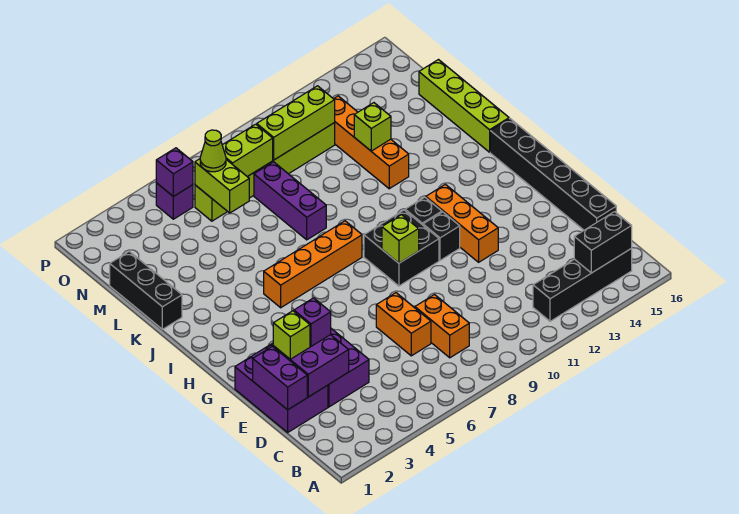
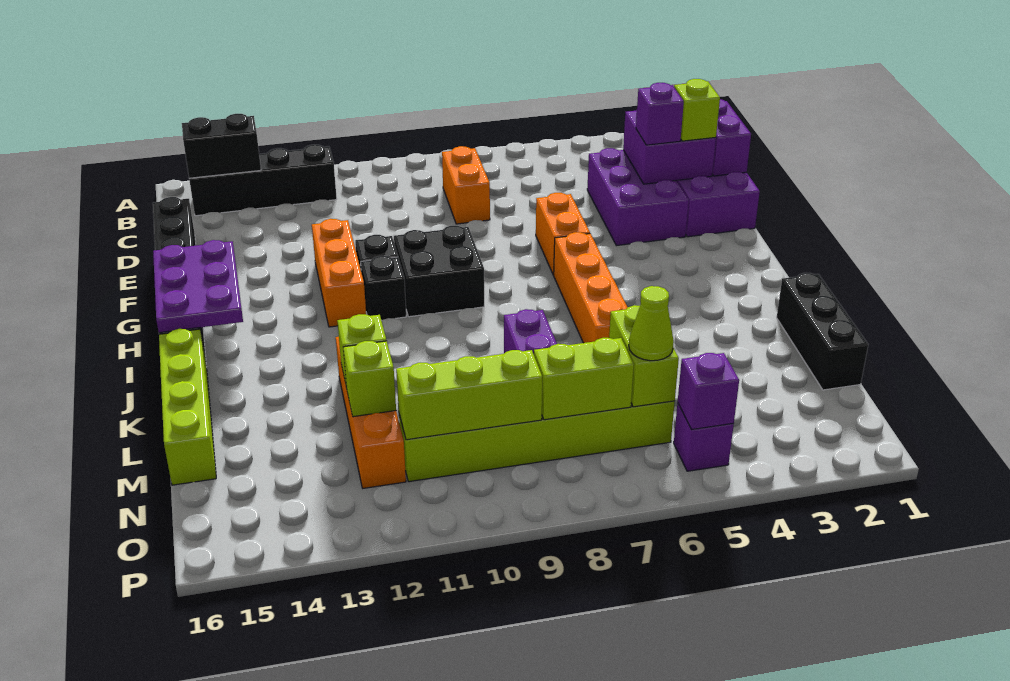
orange 1x2 brick [376,293,431,356] -> orange 1x2 brick moved to [536,193,590,275]
lime 1x1 brick [382,215,419,263] -> lime 1x1 brick moved to [343,341,396,417]
none -> purple 2x3 plate [153,240,243,333]
orange 1x4 brick [264,221,362,308] -> orange 1x4 brick turned to [554,232,628,343]

